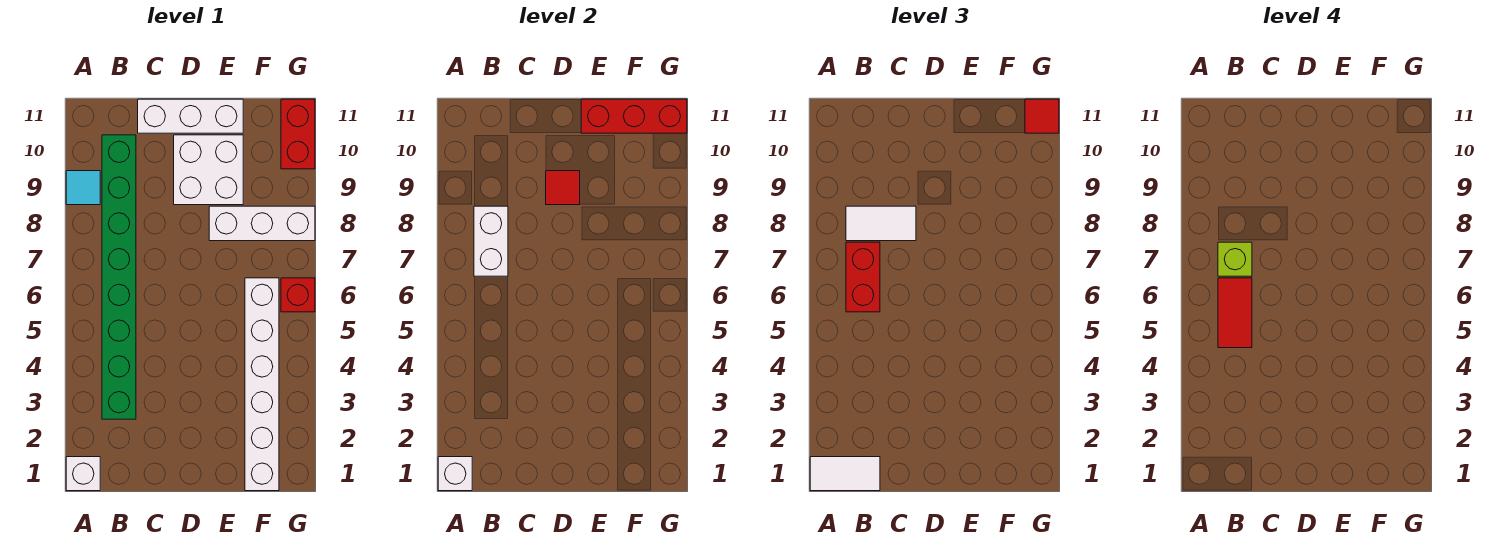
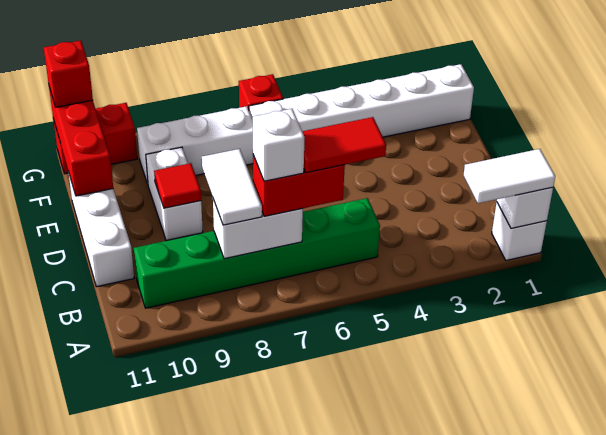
white 1x2 tile [810,457,880,491] -> white 1x2 tile turned to [463,149,555,203]
cyan 1x1 tile [66,171,100,205] -> none
green 1x8 brick [102,135,136,419] -> green 1x6 brick [134,198,380,308]
lime 1x1 brick [1218,242,1252,276] -> white 1x1 brick [253,109,304,181]
white 2x2 brick [174,135,243,205] -> white 1x2 brick [146,147,203,241]
white 1x3 brick [209,206,315,241] -> white 1x3 brick turned to [137,106,253,184]
red 1x1 tile [1025,99,1059,133] -> red 1x1 brick [44,40,93,107]

